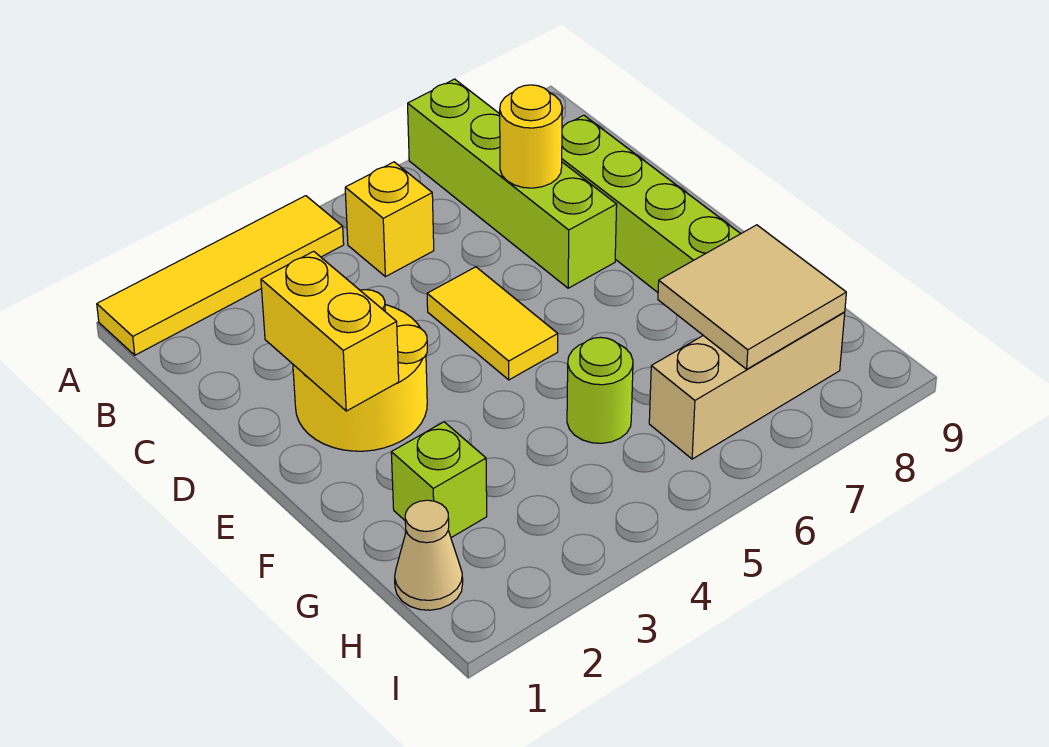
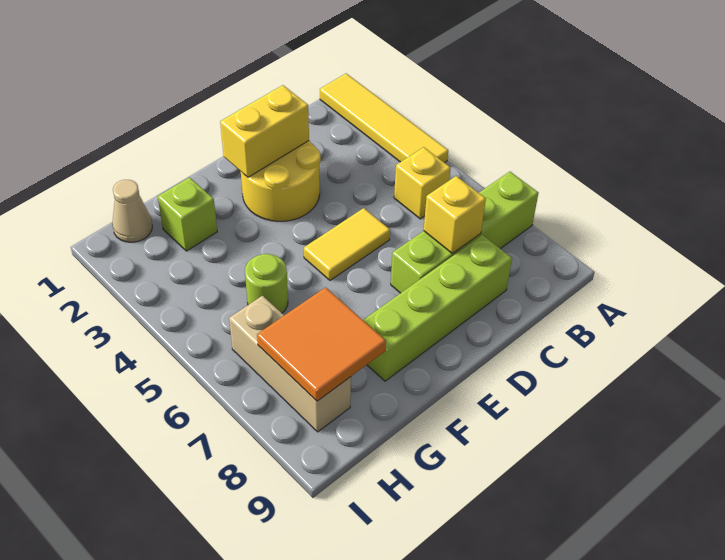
yellow 1x1 round brick [500,85,562,188] -> yellow 1x1 brick [424,176,486,254]
tan 2x2 tile [658,225,846,369] -> orange 2x2 tile [257,287,386,401]

